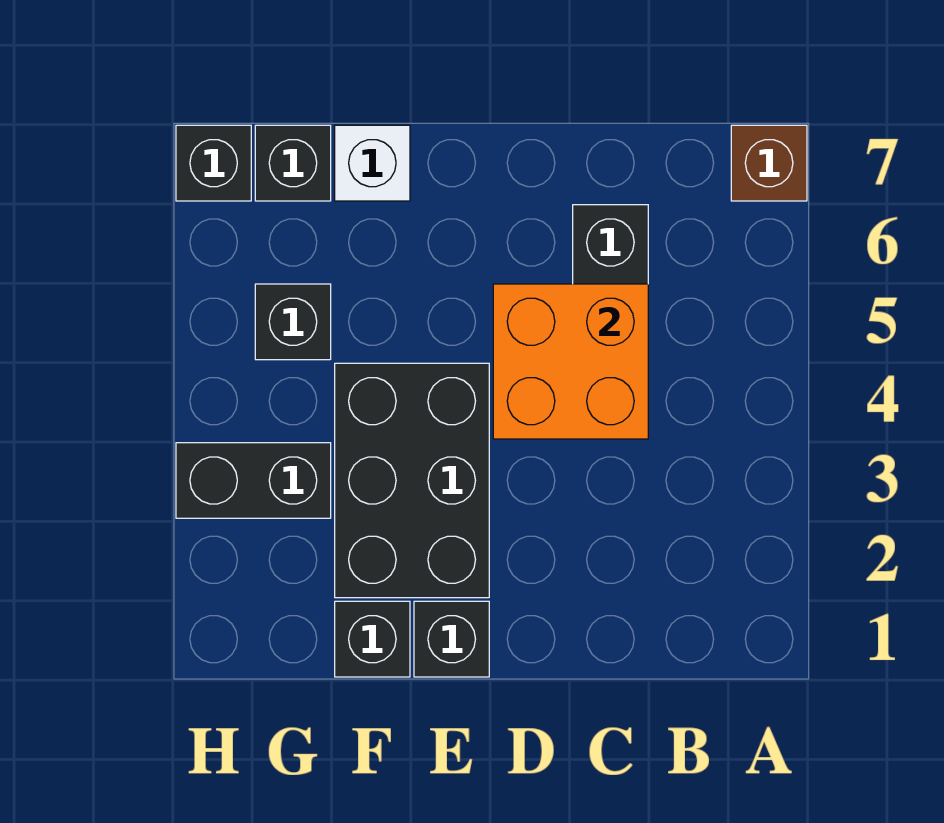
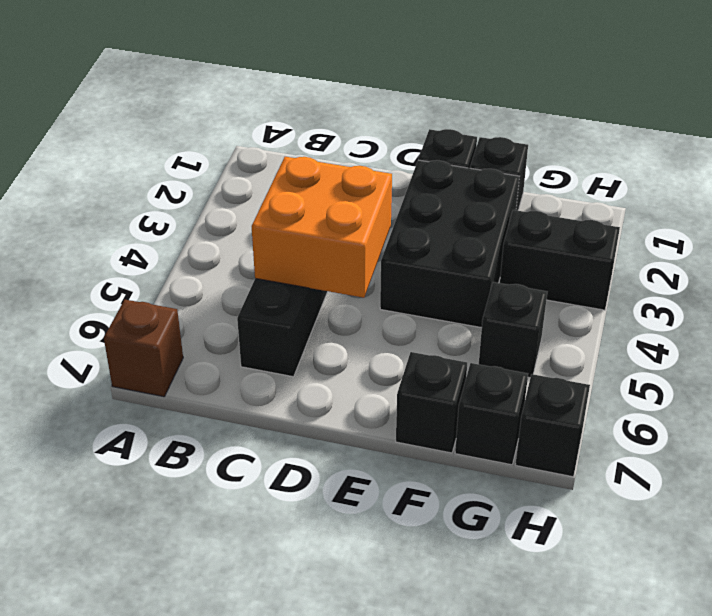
white 1x1 brick [335,125,410,201] -> black 1x1 brick [396,352,467,453]

